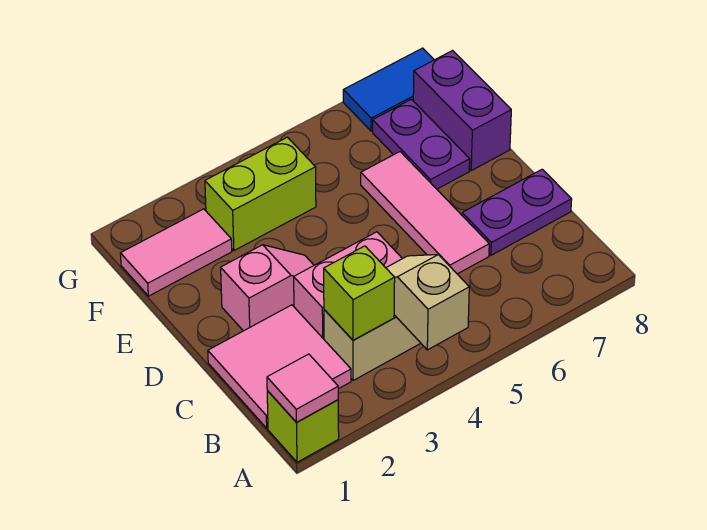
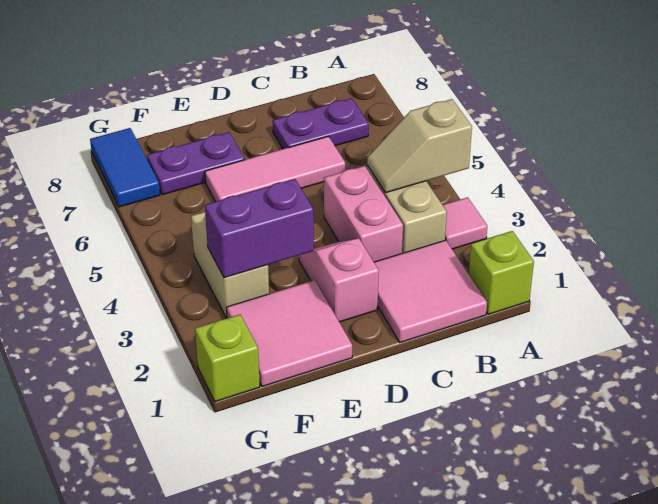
pink 1x1 tile [267,354,338,423] -> pink 1x1 tile moved to [443,197,487,249]
lime 1x1 brick [324,246,395,340] -> lime 1x1 brick moved to [195,315,260,402]
purple 1x2 plate [462,169,572,255] -> purple 1x2 plate turned to [273,98,369,149]
purple 1x2 brick [413,51,511,170] -> purple 1x2 brick moved to [205,179,314,278]
pink 1x2 tile [120,209,232,296] -> pink 2x2 tile [227,280,352,387]
lime 1x2 brick [205,137,316,251] -> tan 1x2 brick [191,212,269,318]

